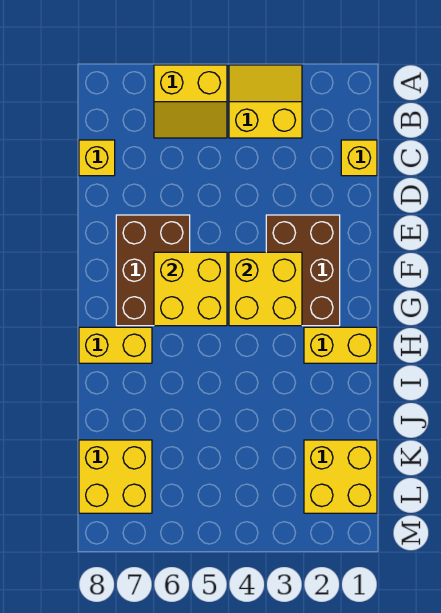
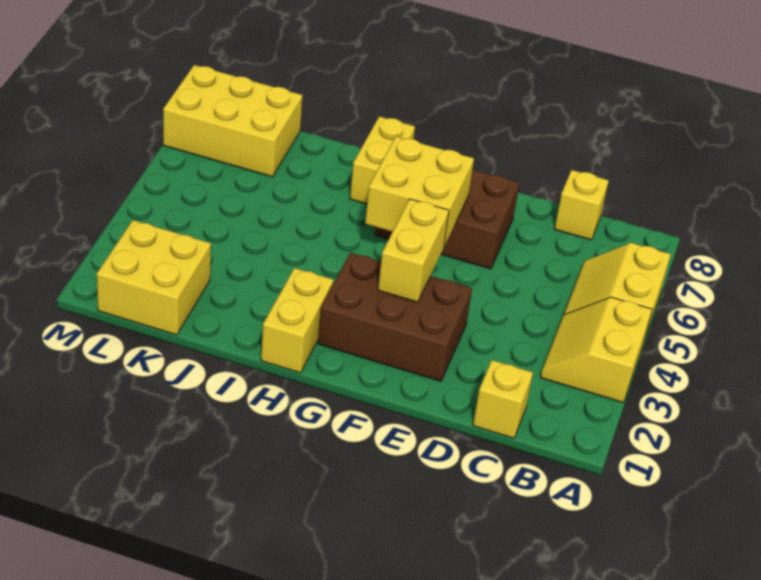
yellow 2x2 slope [229,65,302,138] -> yellow 2x2 slope turned to [540,297,652,402]
yellow 2x2 brick [229,252,302,326] -> yellow 1x2 brick [378,199,449,302]
yellow 2x2 brick [79,440,152,513] -> yellow 2x3 brick [163,65,302,177]

